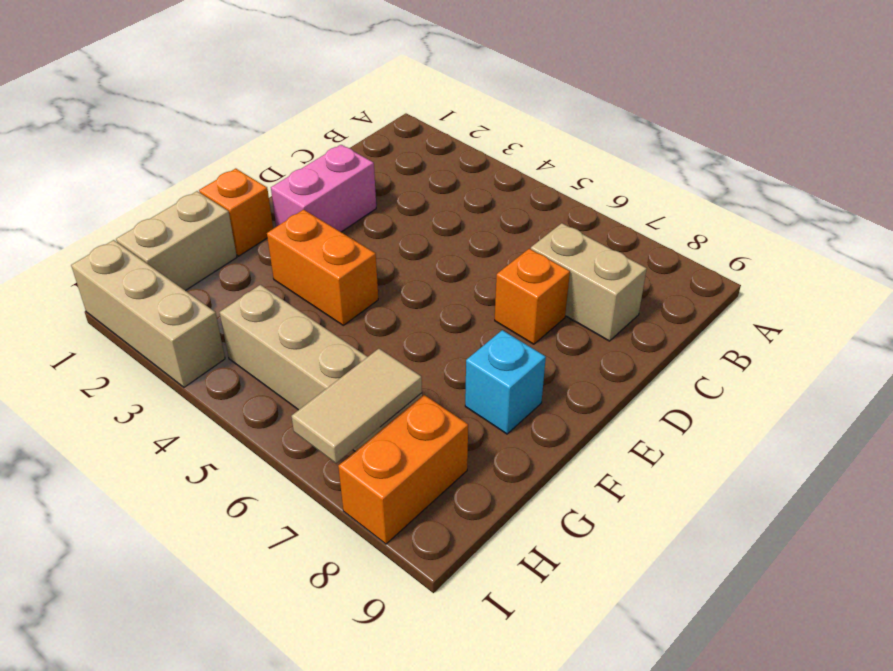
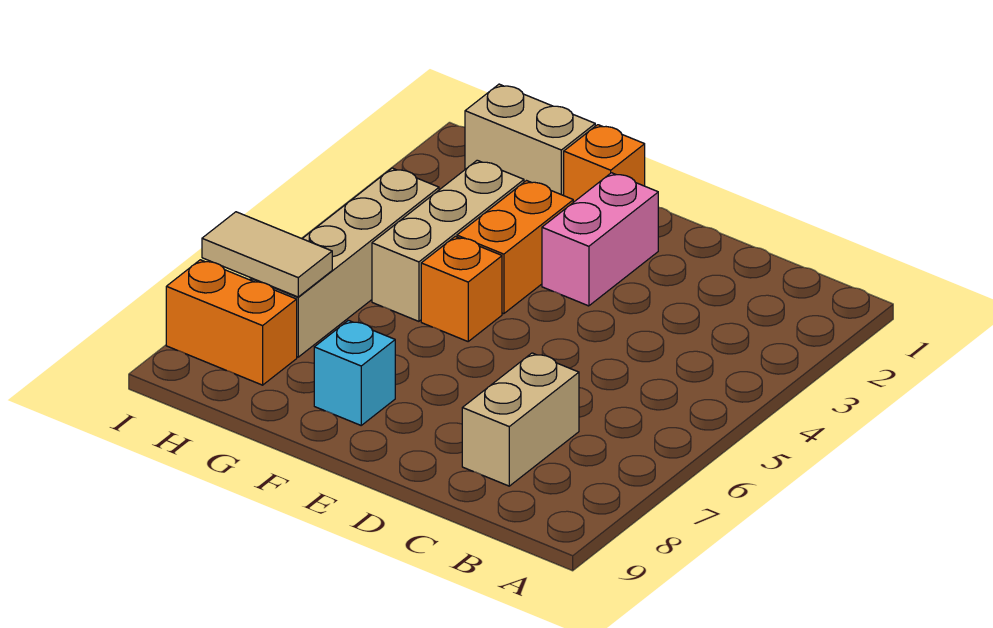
pink 1x2 brick [271,145,376,232] -> pink 1x2 brick turned to [542,173,658,306]
orange 1x1 brick [495,249,570,344] -> orange 1x1 brick moved to [421,237,502,341]
tan 1x3 brick [71,240,225,387] -> tan 1x3 brick moved to [372,160,524,321]

